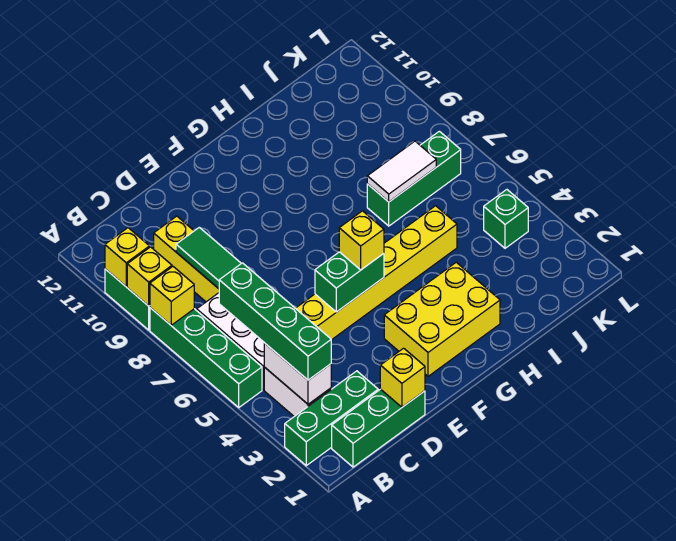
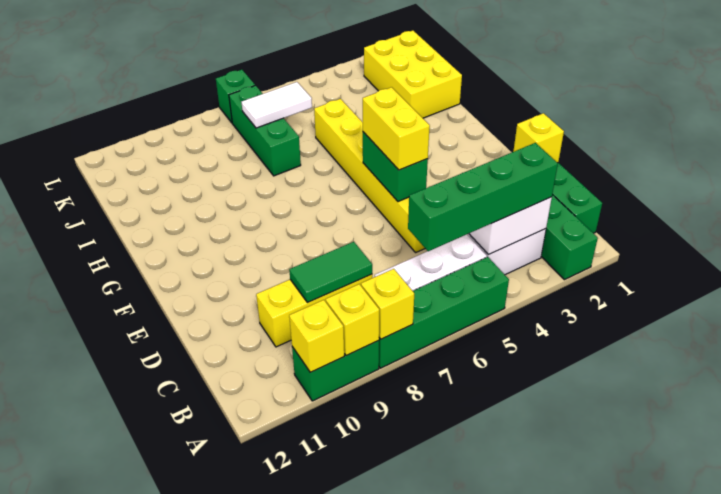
yellow 2x3 brick [384,262,500,376] -> yellow 2x3 brick moved to [364,31,462,118]
yellow 1x1 brick [339,211,384,270] -> yellow 1x2 brick [363,87,430,170]
white 1x2 tile [367,141,436,202] -> white 1x2 tile turned to [242,82,312,128]
green 1x1 brick [484,190,528,248] -> green 1x1 brick moved to [216,70,255,123]

